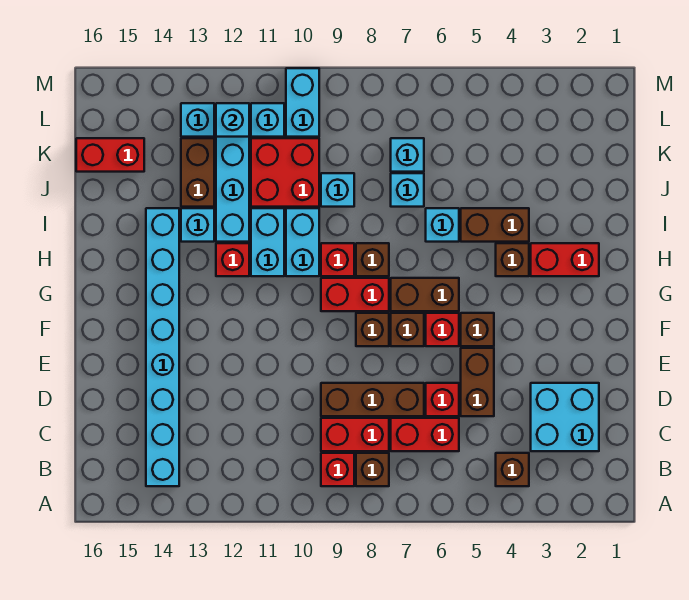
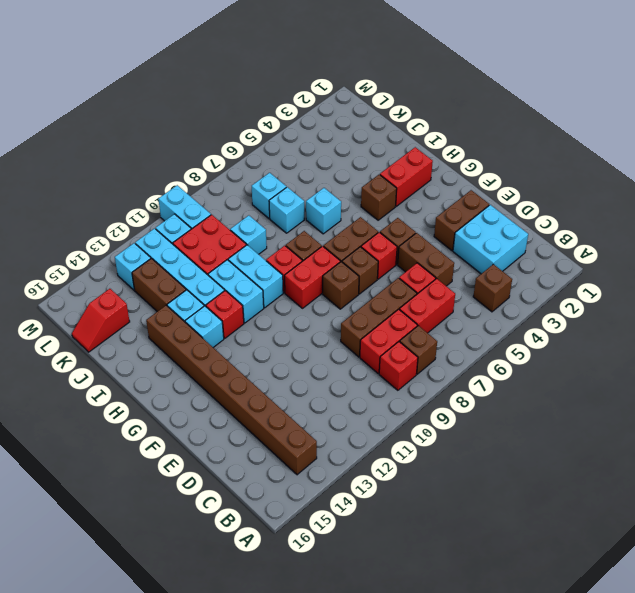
cyan 1x8 brick [146,208,179,486] -> brown 1x8 brick [146,305,317,475]
brown 1x2 brick [461,208,529,242] -> brown 1x2 brick moved to [434,190,489,251]
red 1x2 brick [76,138,144,172] -> red 1x2 slope [72,289,130,352]
cyan 1x1 brick [216,103,249,137] -> cyan 1x1 brick moved to [185,306,224,347]

